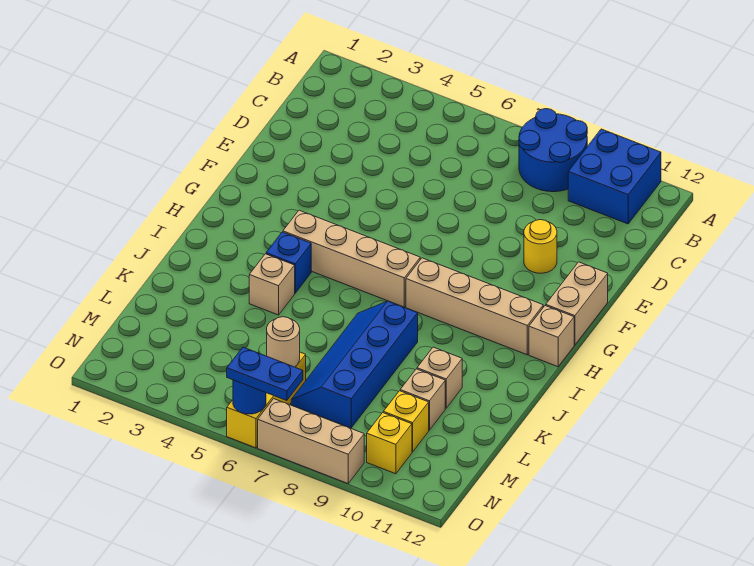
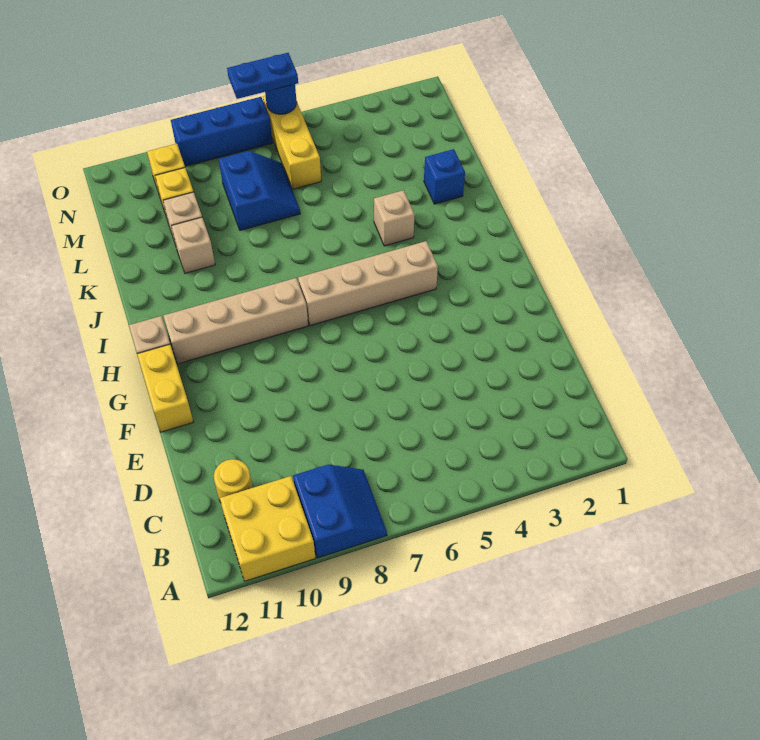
blue 2x2 round brick [519,109,587,192] -> blue 2x2 slope [293,465,387,558]
blue 2x2 brick [568,129,661,224] -> yellow 2x2 brick [220,476,315,581]
yellow 1x1 round brick [524,220,557,273] -> yellow 1x1 round brick moved to [214,459,253,502]
tan 1x2 brick [546,262,608,345] -> yellow 1x2 brick [137,344,193,432]
blue 1x1 brick [266,232,311,293] -> blue 1x1 brick moved to [424,149,465,204]
blue 2x4 slope [291,301,418,428] -> blue 2x2 slope [219,151,300,230]
tan 1x1 round brick [267,317,300,367] -> none
tan 1x3 brick [258,399,364,483] -> blue 1x3 brick [171,97,273,166]

